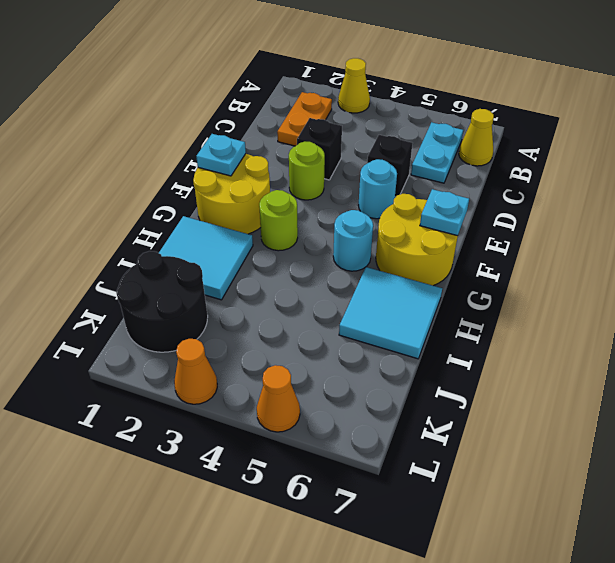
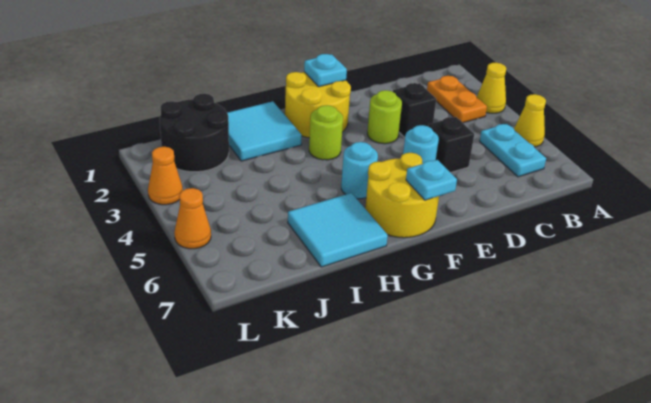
orange 1x2 plate [277,92,332,146] -> orange 1x2 plate turned to [427,76,487,123]
cyan 1x2 plate [411,122,463,183] -> cyan 1x2 plate turned to [480,124,546,177]
yellow 1x1 cone [459,109,494,166] -> yellow 1x1 cone moved to [514,94,546,147]

